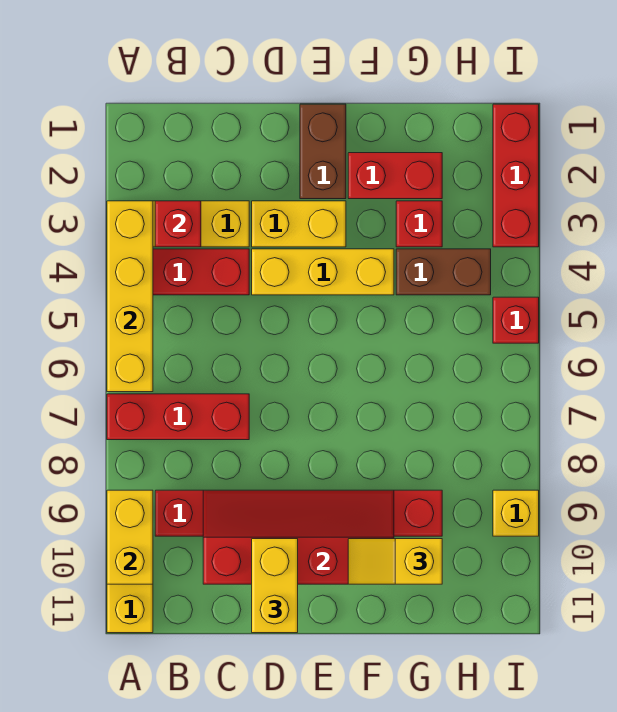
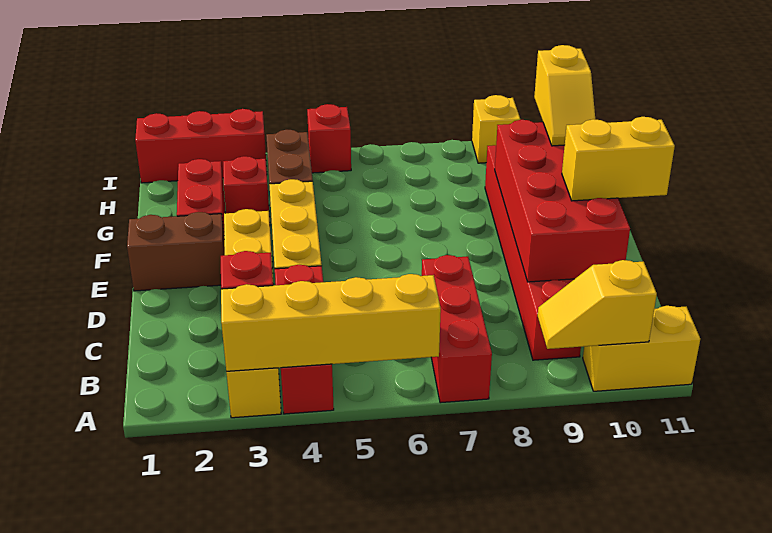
yellow 1x2 brick [107,490,153,584] -> yellow 1x2 slope [538,260,657,349]
red 2x4 slope [203,490,394,584] -> red 2x4 brick [495,120,630,282]

